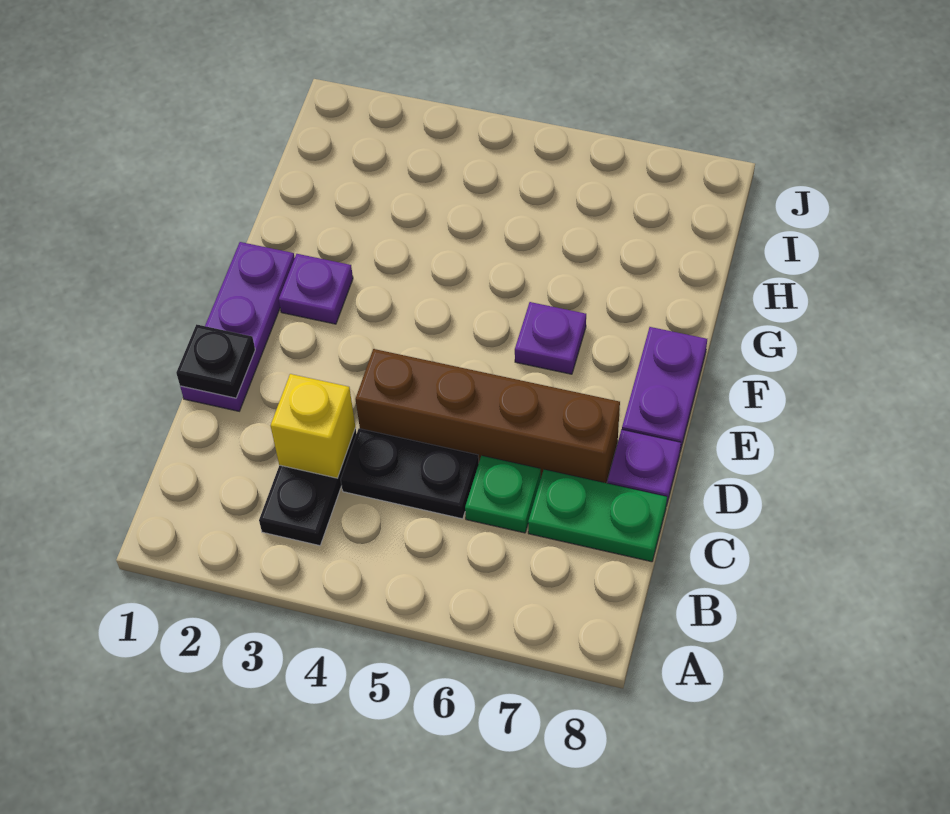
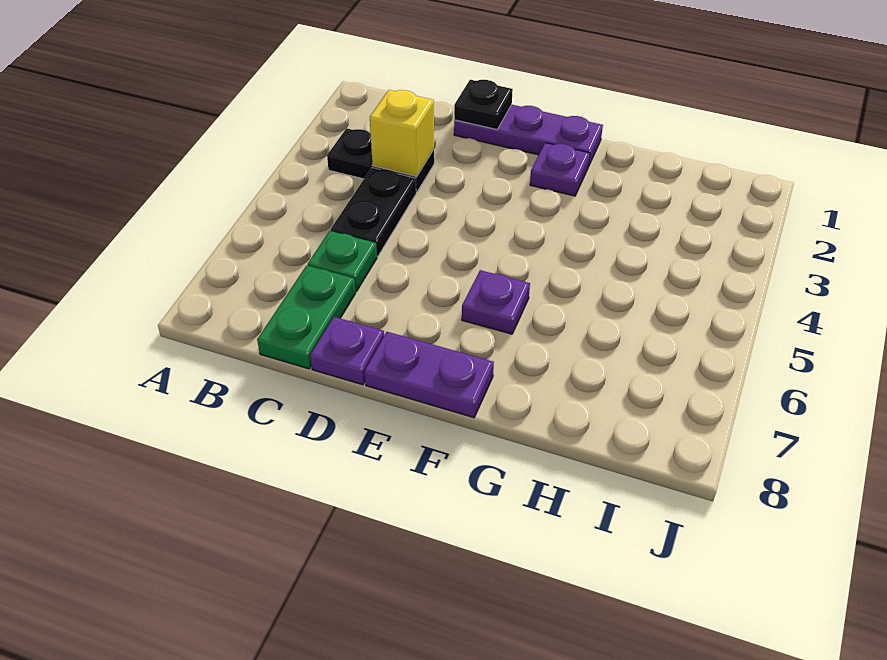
brown 1x4 brick [356,349,620,483] -> none

